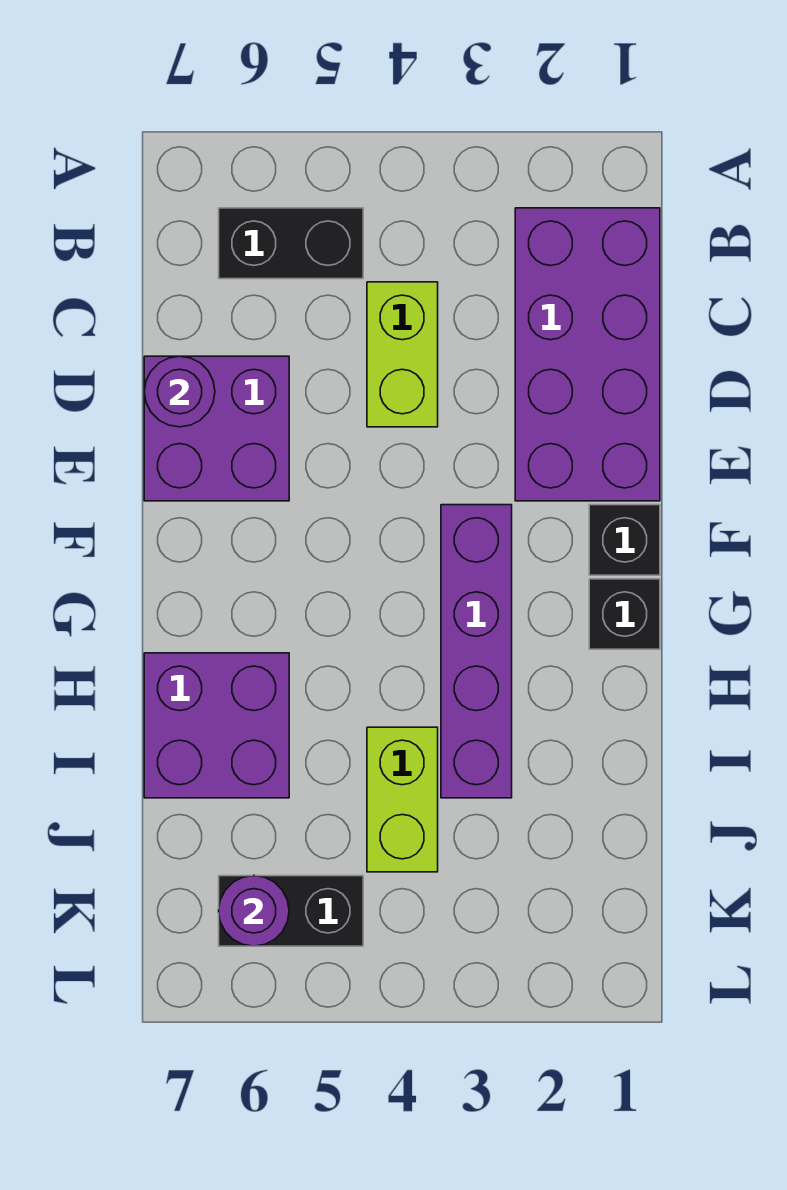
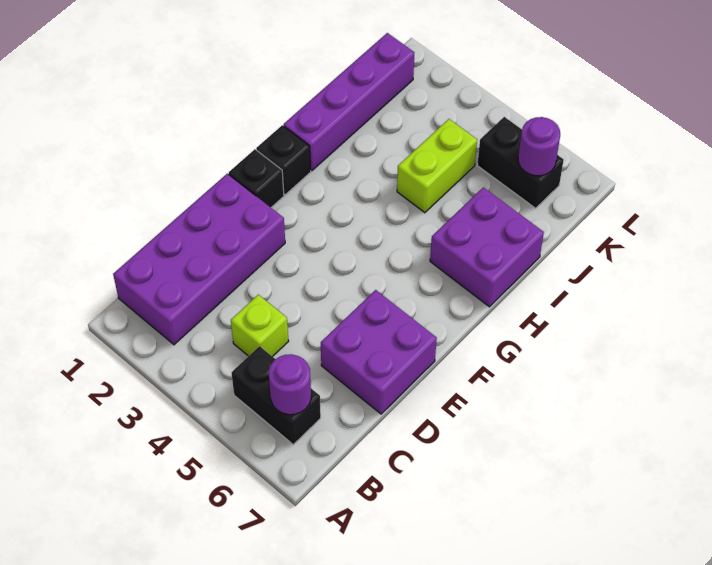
lime 1x2 brick [367,282,438,427] -> lime 1x1 brick [231,295,289,357]
purple 1x1 round brick [144,356,215,427] -> purple 1x1 round brick moved to [269,354,311,415]
purple 1x4 brick [441,505,512,798] -> purple 1x4 brick moved to [284,33,414,171]

